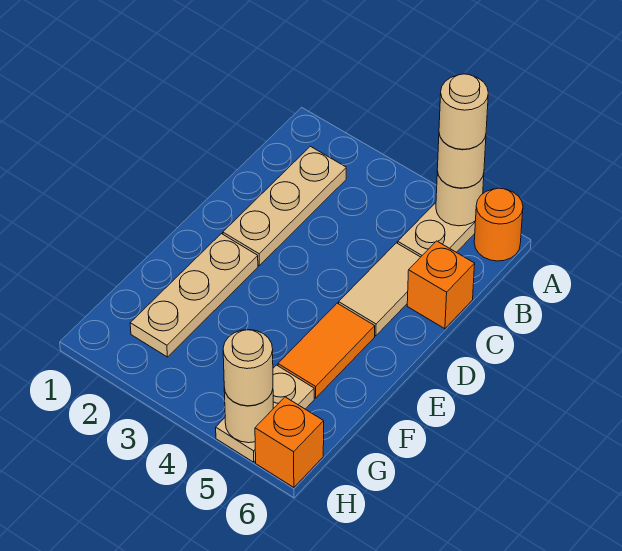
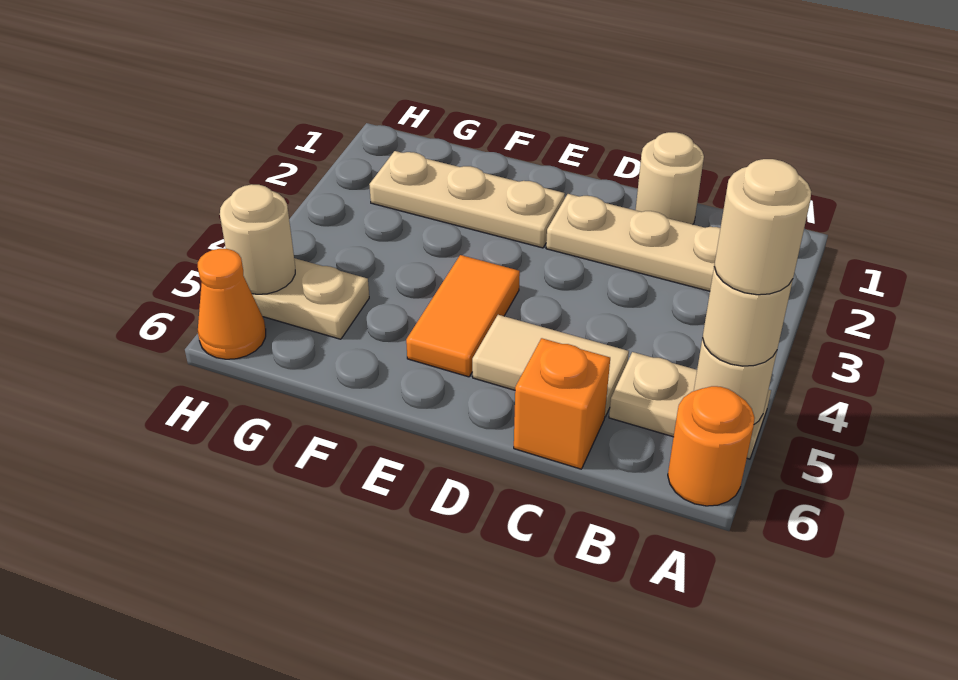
orange 1x2 tile [278,303,375,398] -> orange 1x2 tile turned to [406,255,520,377]
tan 1x1 round brick [223,330,273,406] -> tan 1x1 round brick moved to [636,132,704,224]
orange 1x1 brick [255,397,324,487] -> orange 1x1 cone [198,249,266,359]

